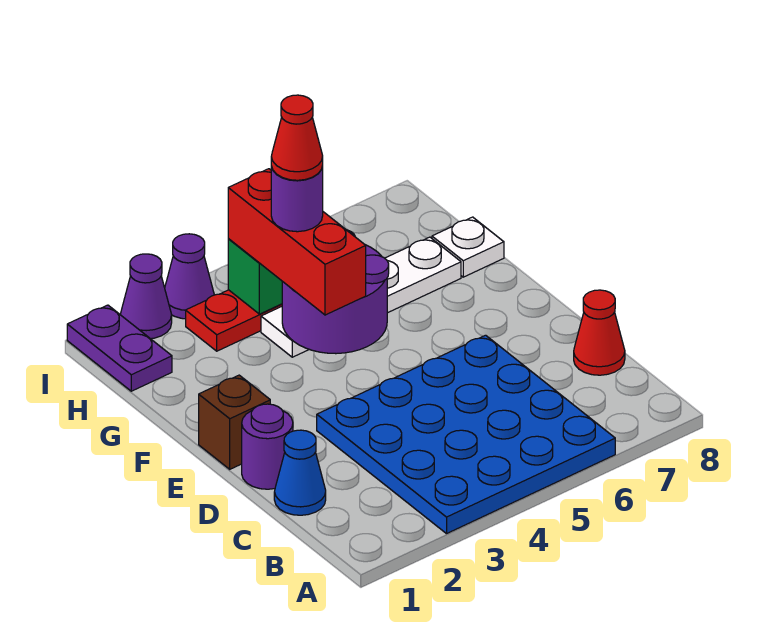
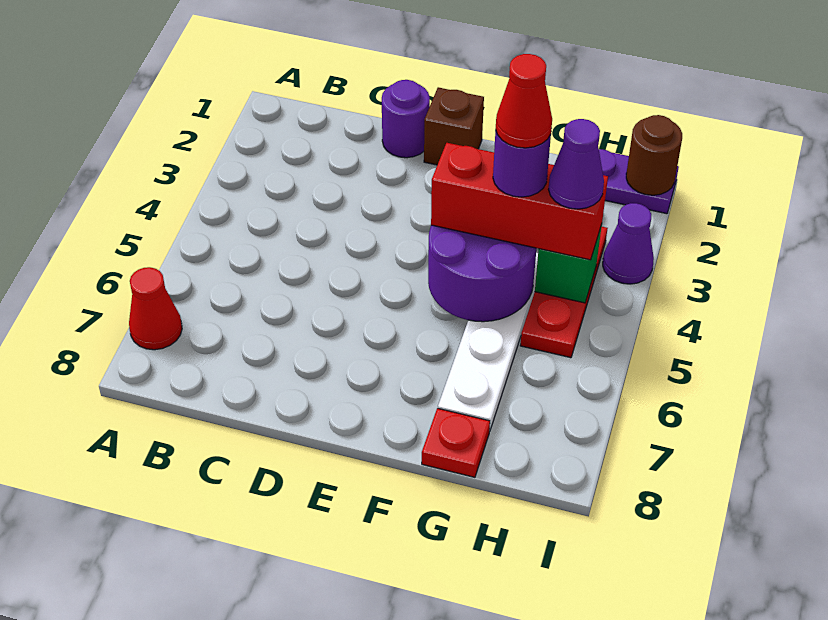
blue 4x4 plate [317,335,615,534] -> none
blue 1x1 cone [274,430,326,515] -> none
red 1x1 cone [574,290,625,375] -> red 1x1 cone moved to [129,267,182,350]
white 1x1 plate [432,217,504,277] -> red 1x1 plate [422,408,490,477]
none -> brown 1x1 round brick [626,115,682,195]
purple 1x1 cone [120,254,172,339] -> purple 1x1 cone moved to [549,119,604,209]

